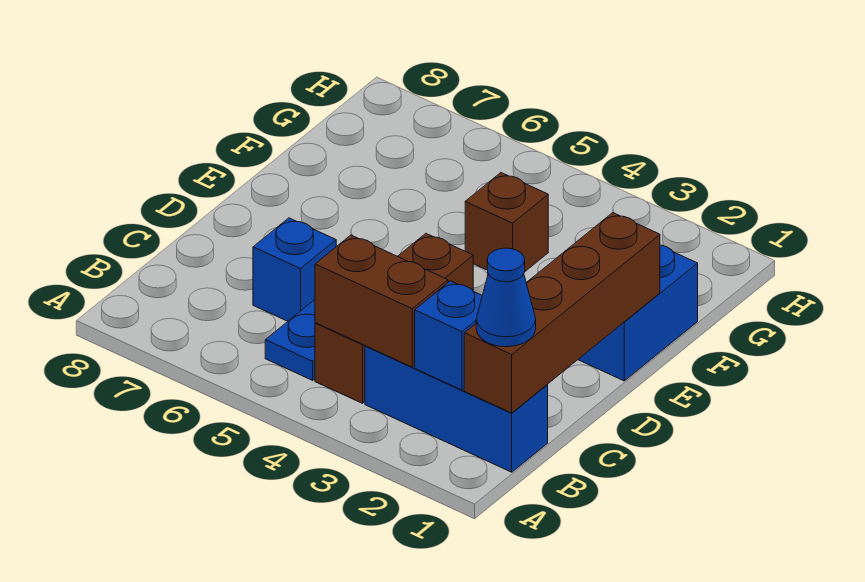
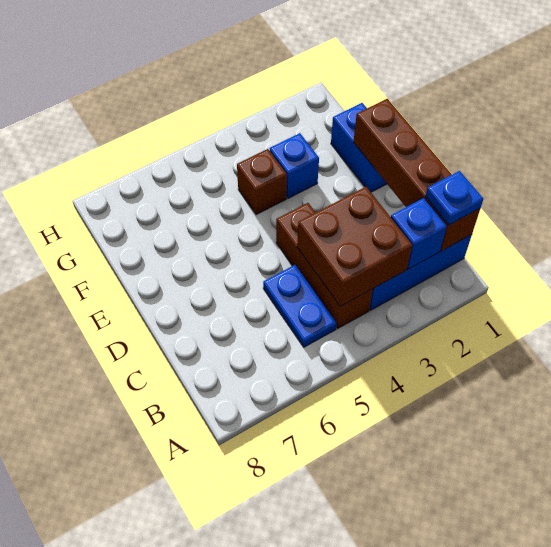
blue 1x1 cone [476,248,536,347] -> blue 1x1 plate [425,171,483,225]
brown 1x2 brick [315,235,448,367] -> brown 2x2 brick [297,187,412,306]
blue 1x1 brick [253,218,336,321] -> blue 1x1 brick moved to [270,133,319,198]

